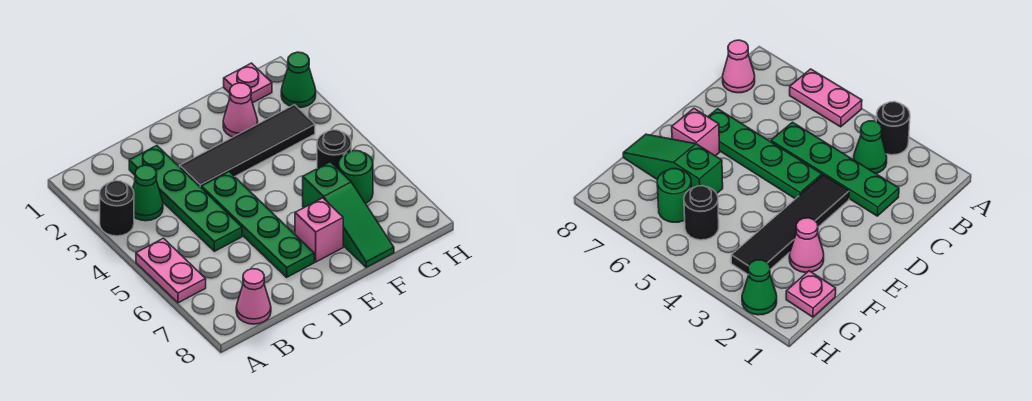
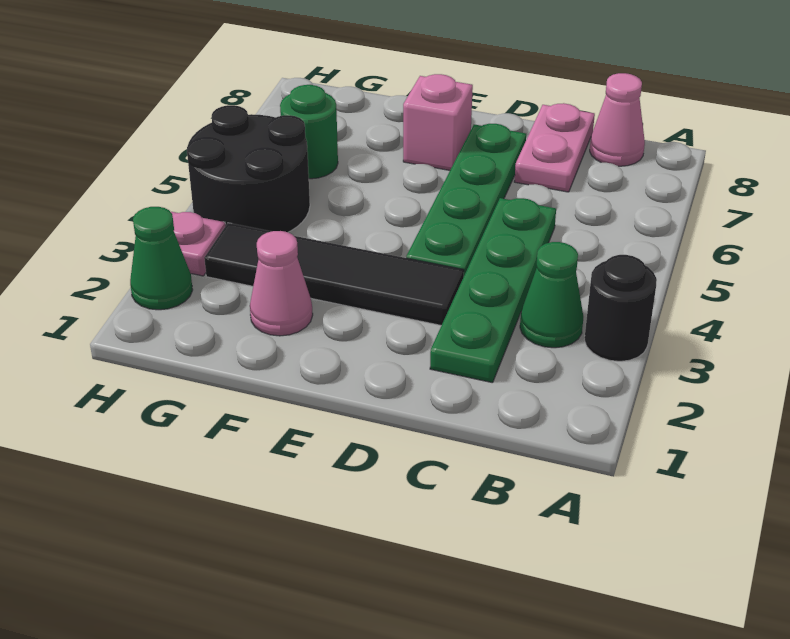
pink 1x2 plate [136,238,206,303] -> pink 1x2 plate moved to [514,103,595,192]
green 1x3 slope [303,162,394,267] -> none
pink 1x1 plate [224,63,272,103] -> pink 1x1 plate moved to [171,212,225,276]
black 1x1 round brick [317,130,351,170] -> black 2x2 round brick [187,105,310,232]

